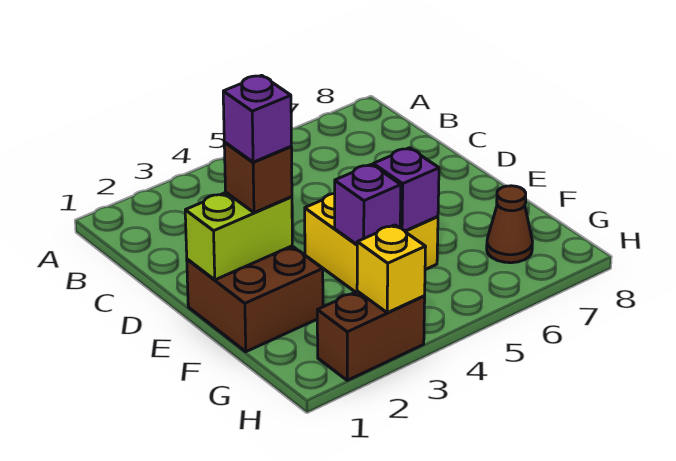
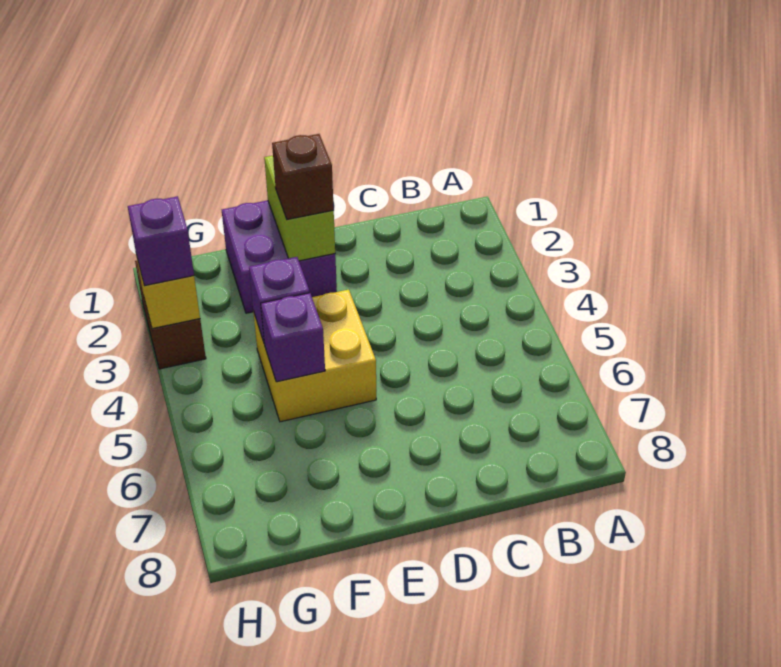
brown 2x2 brick [187,246,323,352] -> purple 2x2 brick [222,200,337,313]
purple 1x1 brick [223,75,291,162] -> purple 1x1 brick moved to [128,196,194,286]
brown 1x1 cone [487,186,532,263] -> none

